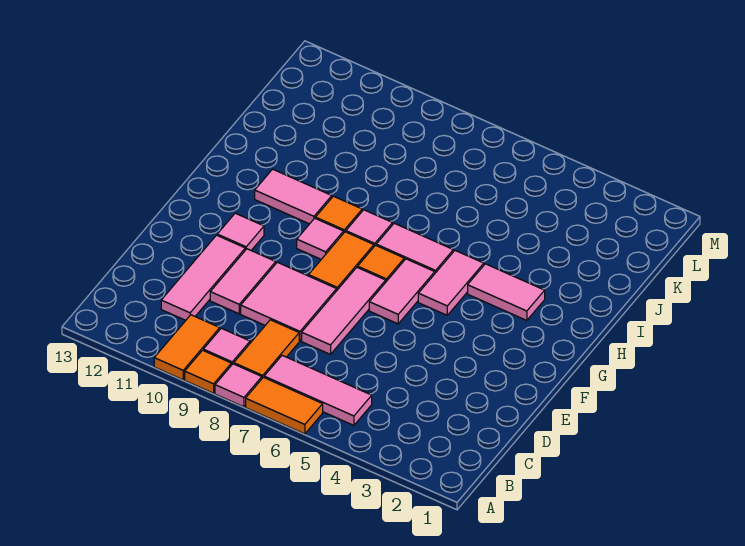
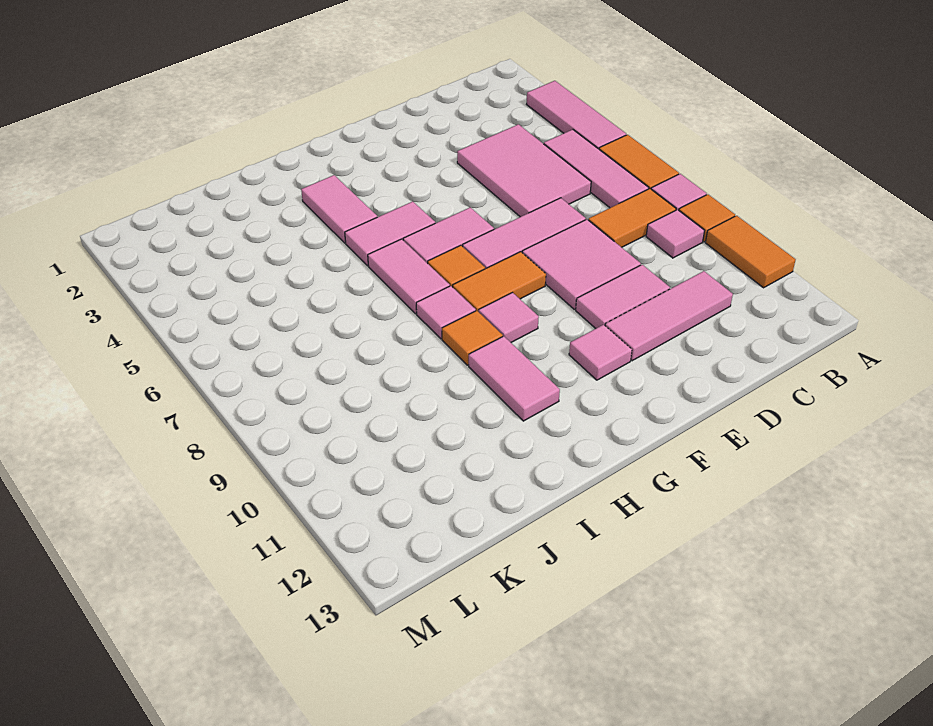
none -> pink 1x3 tile [526,81,626,149]
orange 1x2 tile [154,315,220,380] -> orange 1x2 tile turned to [705,216,796,288]
none -> pink 2x3 tile [457,124,591,217]

